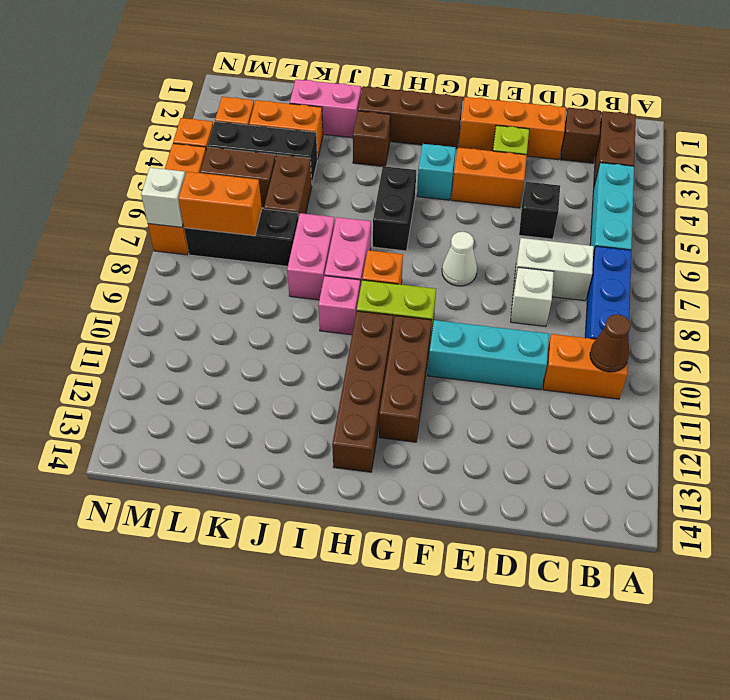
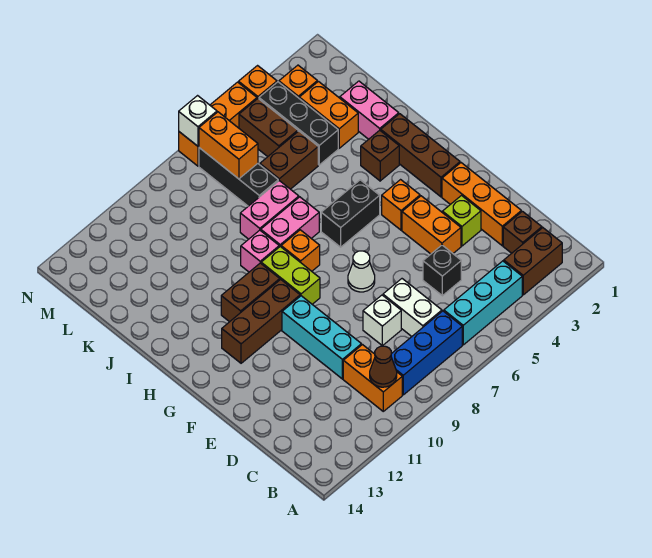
cyan 1x1 brick [417,144,456,200] -> orange 1x1 brick [382,180,420,230]
brown 1x4 brick [332,311,393,472] -> brown 1x2 brick [221,263,280,322]

